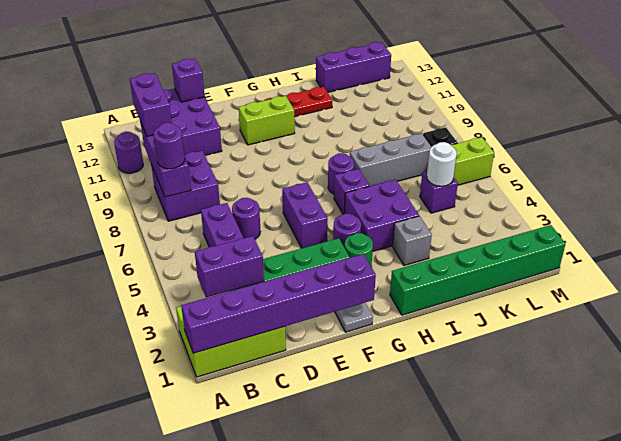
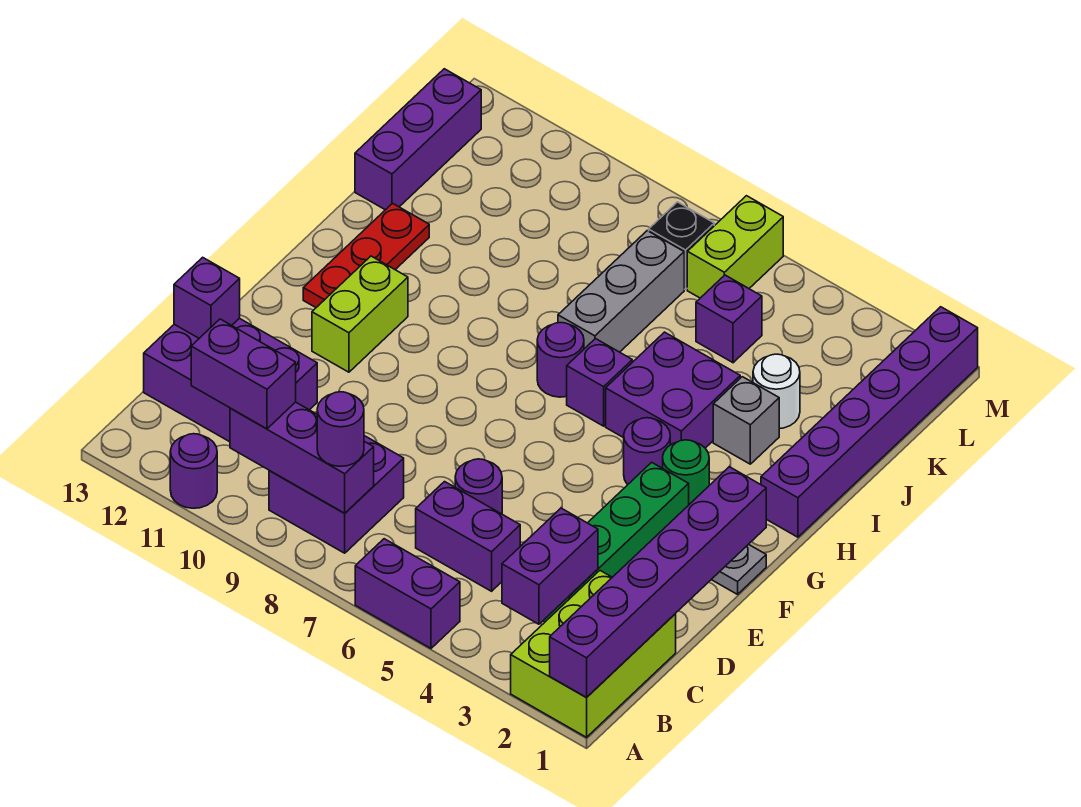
purple 1x2 brick [282,182,328,248] -> purple 1x2 brick moved to [355,539,460,648]
green 1x6 brick [390,225,565,315] -> purple 1x6 brick [761,307,978,537]
white 1x1 round brick [427,142,457,186] -> white 1x1 round brick moved to [753,354,800,429]

